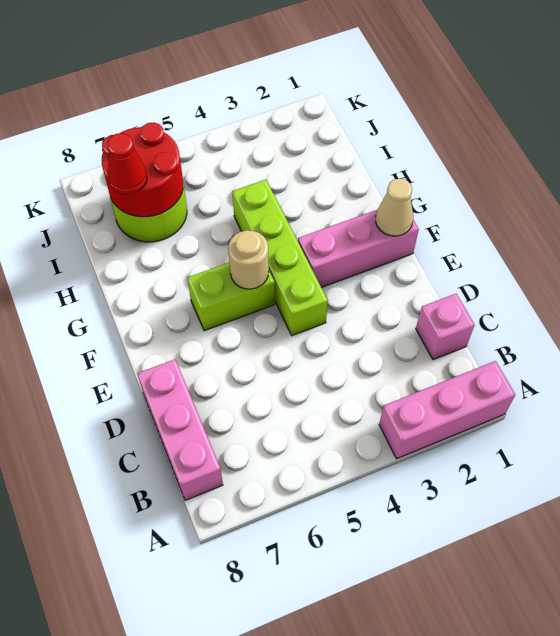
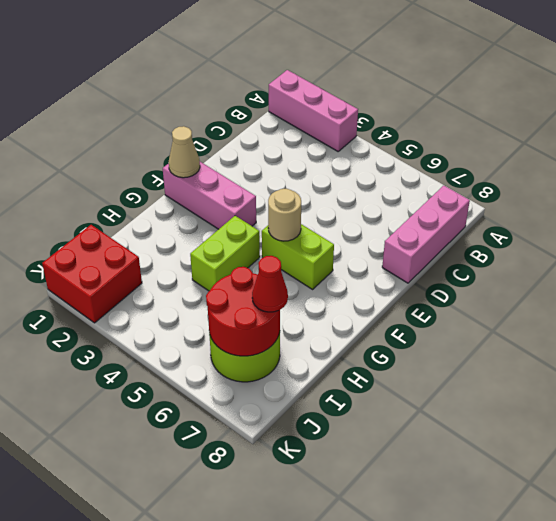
pink 1x1 brick [416,294,475,360] -> none
lime 1x4 brick [232,180,328,336] -> lime 1x2 brick [190,216,260,291]
none -> red 2x2 brick [42,225,142,323]

